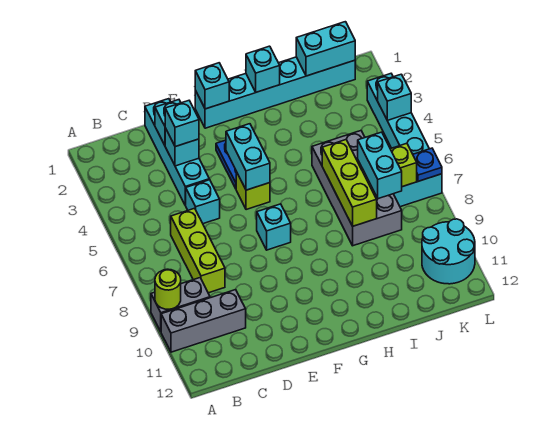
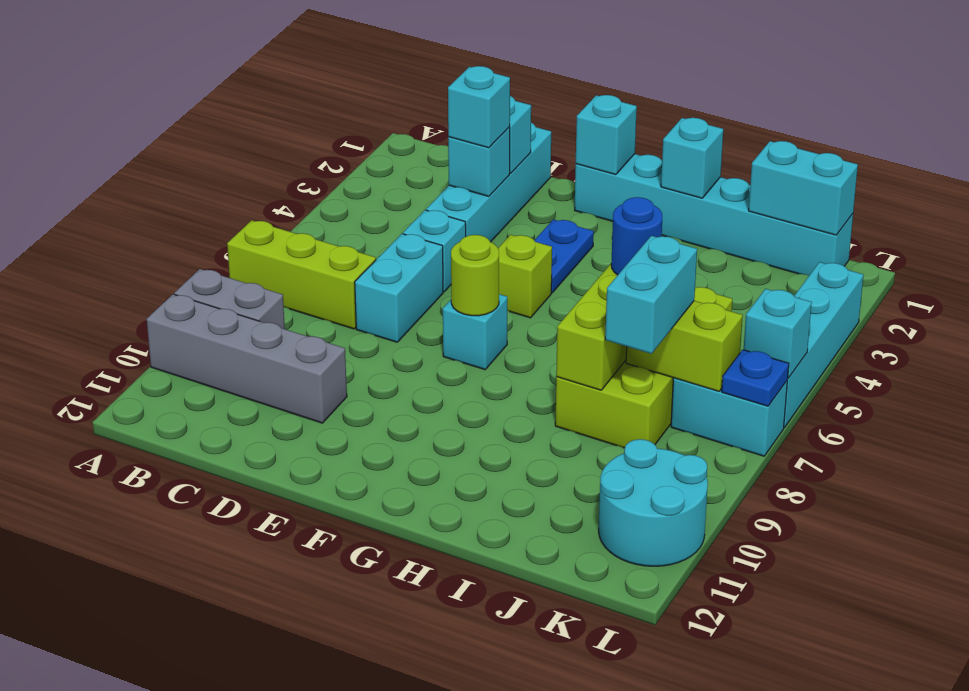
lime 1x1 round brick [155,269,181,309] -> lime 1x1 round brick moved to [451,235,499,316]
grey 1x3 brick [161,290,246,352] -> grey 1x4 brick [147,294,347,423]
lime 1x3 brick [171,208,225,293] -> lime 1x3 brick turned to [227,220,376,329]
cyan 1x2 brick [226,124,270,190] -> cyan 1x2 brick moved to [355,234,443,342]
grey 2x4 brick [312,131,402,246] -> lime 2x4 brick [555,287,733,448]
none -> blue 1x1 round brick [611,197,662,275]
cyan 1x1 brick [378,74,411,120] -> cyan 1x1 brick moved to [744,289,812,378]

